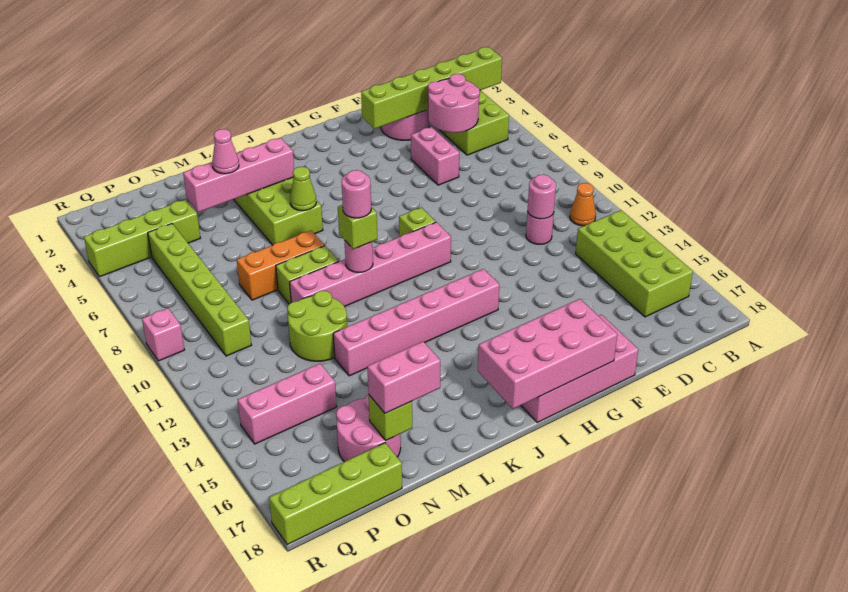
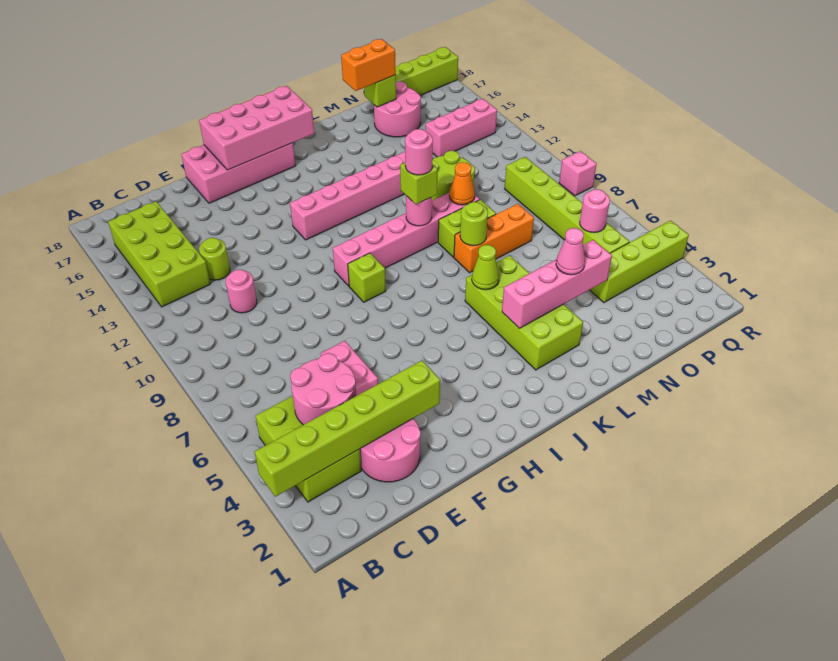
orange 1x1 cone [570,183,596,226] -> orange 1x1 cone moved to [449,162,475,205]
pink 1x1 round brick [528,175,556,219] -> pink 1x1 round brick moved to [580,189,610,232]
none -> lime 1x1 round brick [199,238,230,280]
none -> lime 1x1 round brick [460,202,488,246]
pink 1x2 brick [367,342,440,413] -> orange 1x2 brick [341,39,396,91]

